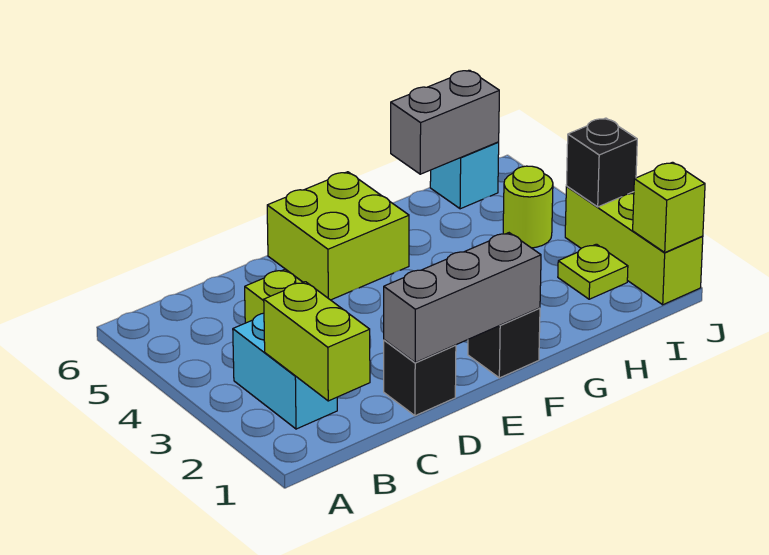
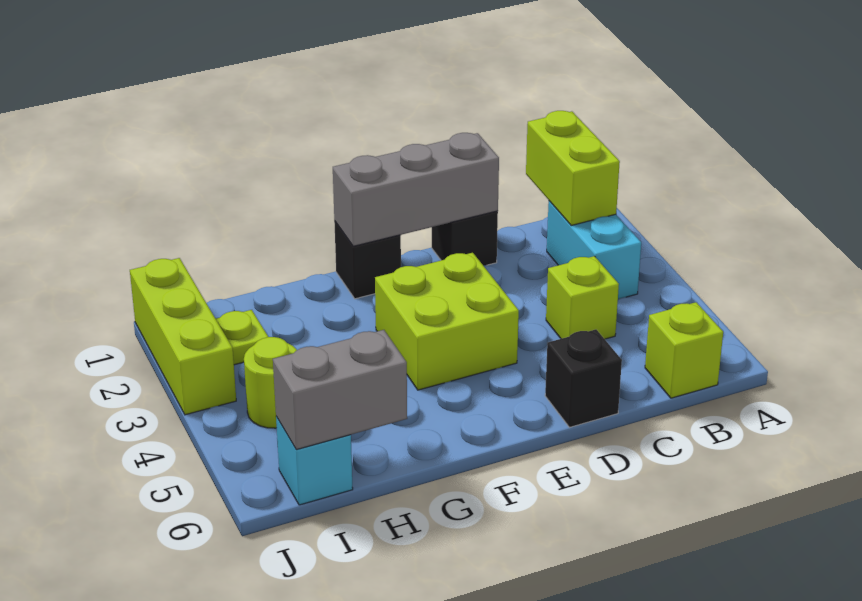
lime 2x2 brick [267,172,409,300] -> lime 2x2 brick moved to [375,253,519,390]
lime 1x1 brick [633,162,705,252] -> lime 1x1 brick moved to [645,302,723,398]
black 1x1 brick [566,118,637,207] -> black 1x1 brick moved to [545,329,622,427]

